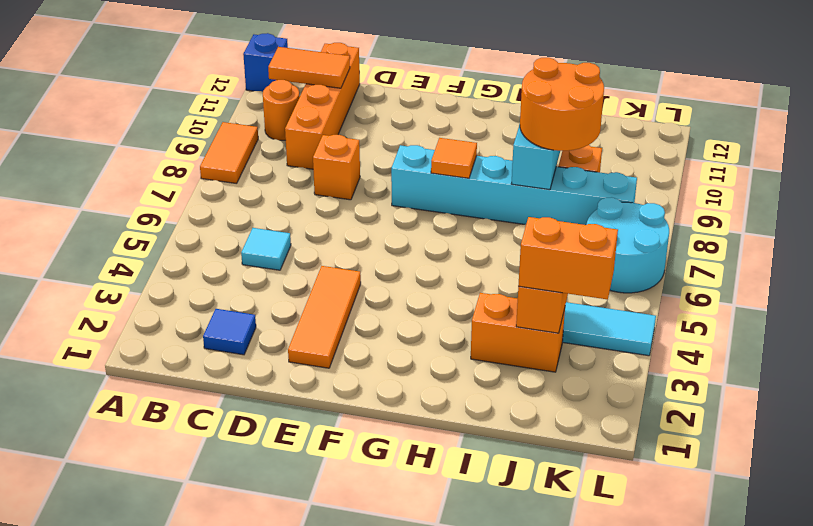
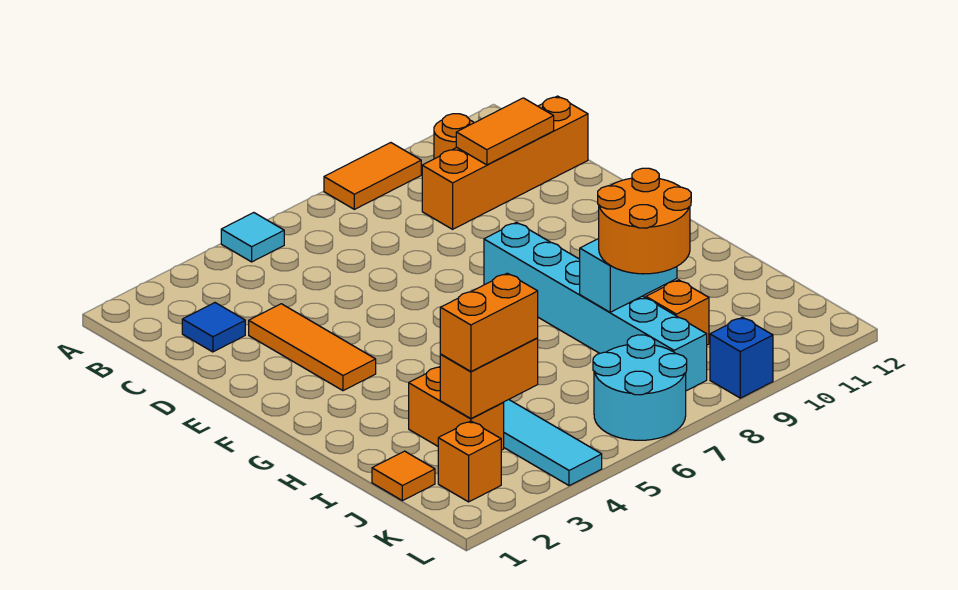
blue 1x1 brick [243,33,288,92] -> blue 1x1 brick moved to [710,317,773,398]
orange 1x2 tile [268,47,350,88] -> orange 1x2 tile turned to [456,98,554,165]
cyan 1x1 tile [241,228,291,270] -> cyan 1x1 tile moved to [221,213,284,262]
orange 1x1 brick [313,135,360,200] -> orange 1x1 brick moved to [438,421,501,502]
orange 1x3 tile [288,266,361,368] -> orange 1x3 tile turned to [249,304,376,391]
orange 1x1 tile [431,138,477,178] -> orange 1x1 tile moved to [372,451,435,501]
orange 1x2 brick [518,217,618,300] -> orange 1x2 brick turned to [440,273,538,371]

